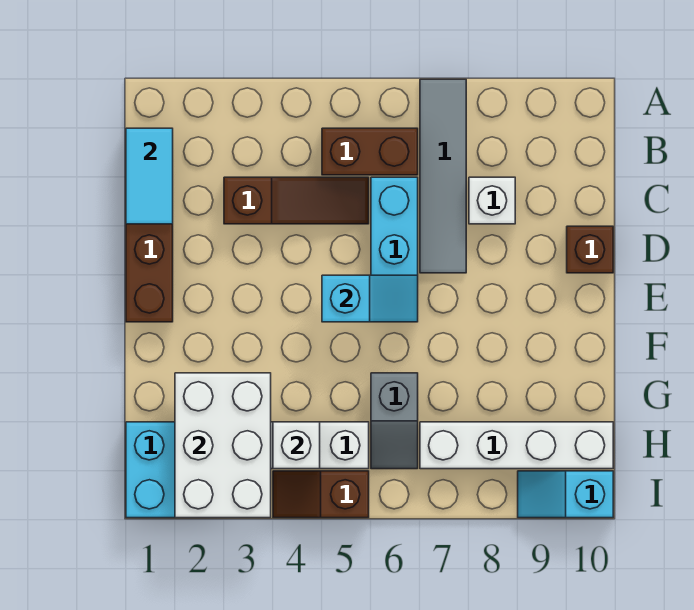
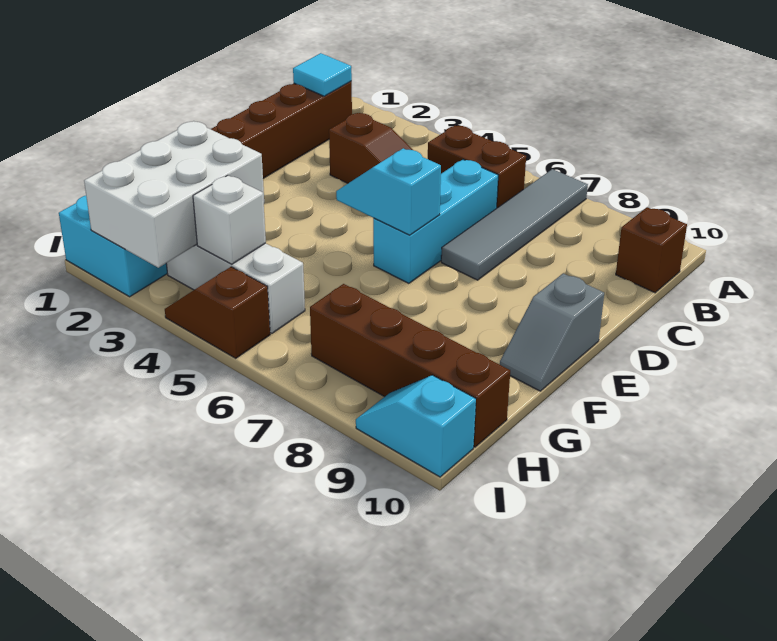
cyan 1x2 tile [126,128,173,224] -> cyan 1x1 tile [293,53,352,96]
white 1x1 brick [469,177,515,224] -> none
brown 1x1 brick [567,226,613,273] -> brown 1x1 brick moved to [616,207,687,293]
cyan 1x2 slope [322,275,418,322] -> cyan 1x2 slope turned to [336,148,441,235]
grey 1x2 slope [371,373,418,469] -> grey 1x2 slope moved to [500,273,604,391]
white 1x4 brick [420,422,613,469] -> brown 1x4 brick [310,284,510,447]

